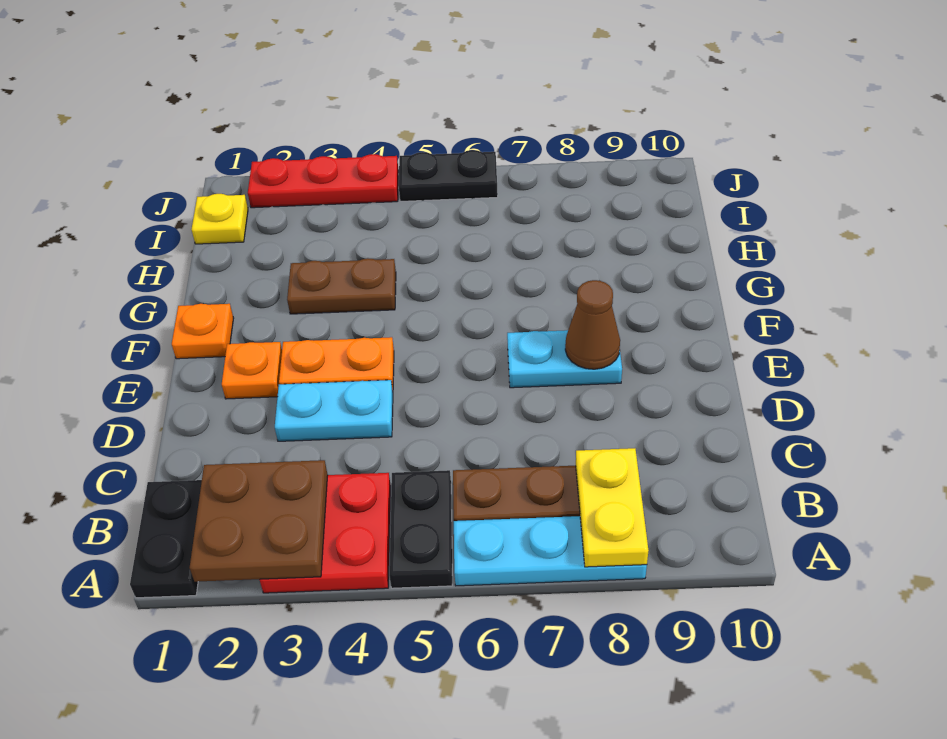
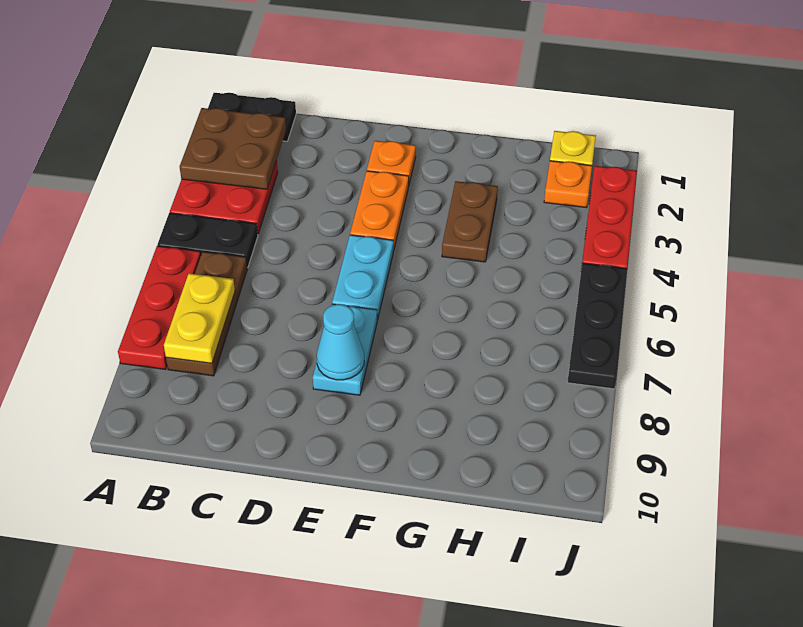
cyan 1x3 plate [454,516,647,586] -> red 1x3 plate [118,246,201,370]
yellow 1x2 plate [576,448,649,567] -> yellow 1x2 plate turned to [164,273,235,363]
cyan 1x2 plate [275,380,393,441] -> cyan 1x2 plate moved to [332,235,393,320]
brown 1x1 cone [565,280,620,369] -> cyan 1x1 cone [317,304,364,380]
orange 1x1 plate [172,304,234,359] -> orange 1x1 plate moved to [544,161,592,208]
black 1x2 plate [399,150,498,201] -> black 1x3 plate [567,263,627,389]

